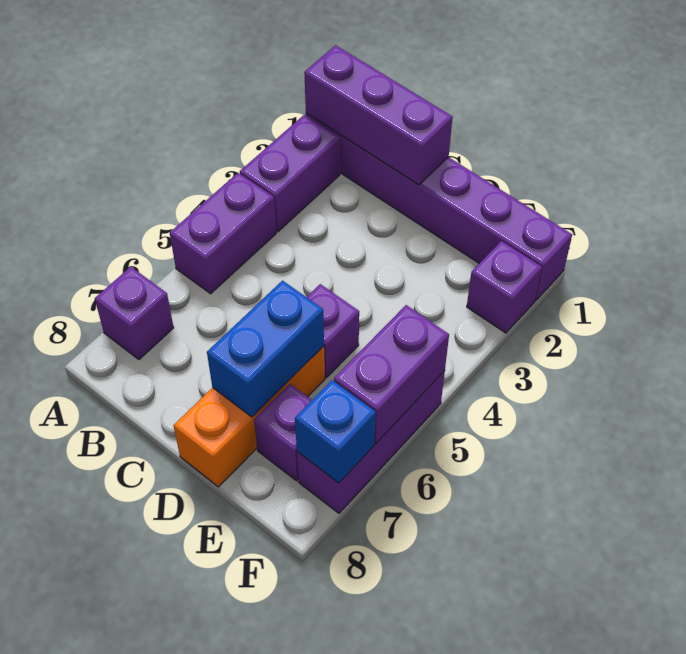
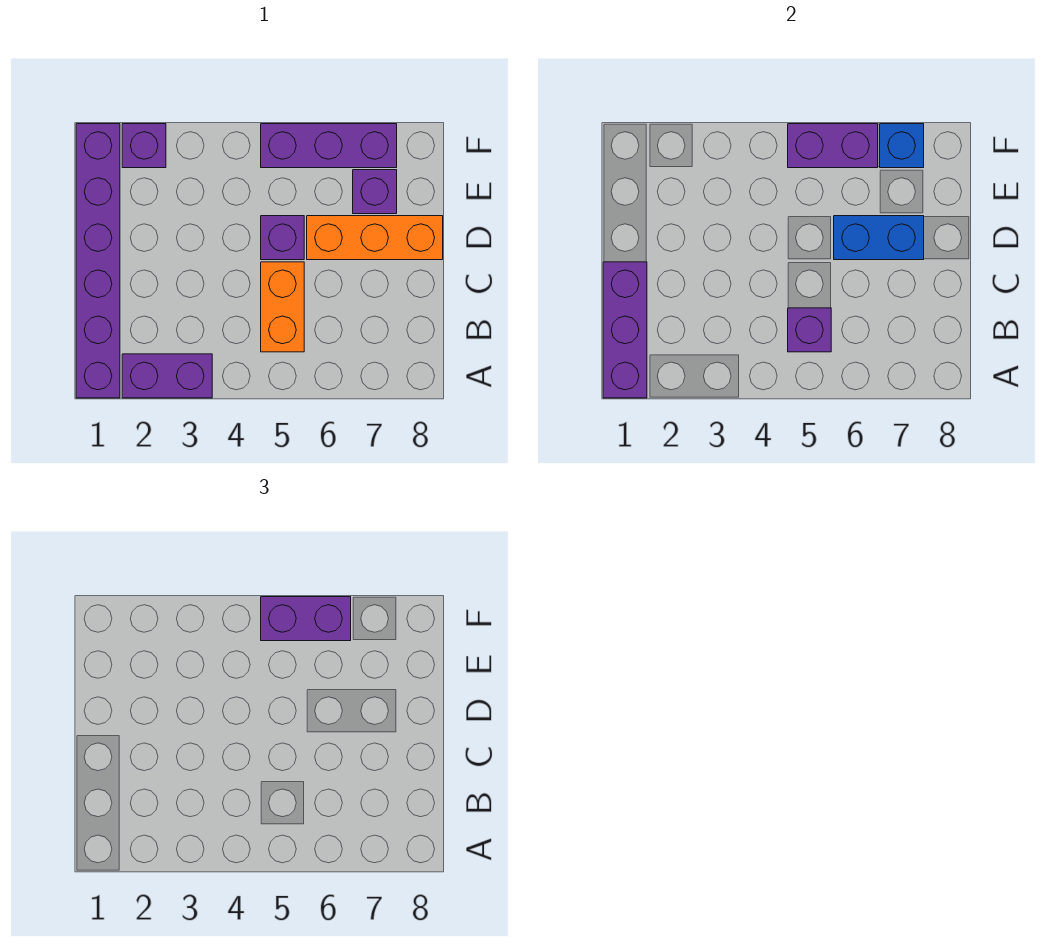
purple 1x2 brick [170,173,276,294] -> purple 1x2 brick moved to [261,597,351,641]
purple 1x1 brick [95,267,174,360] -> purple 1x1 brick moved to [788,308,831,352]
none -> orange 1x2 brick [261,262,304,352]

